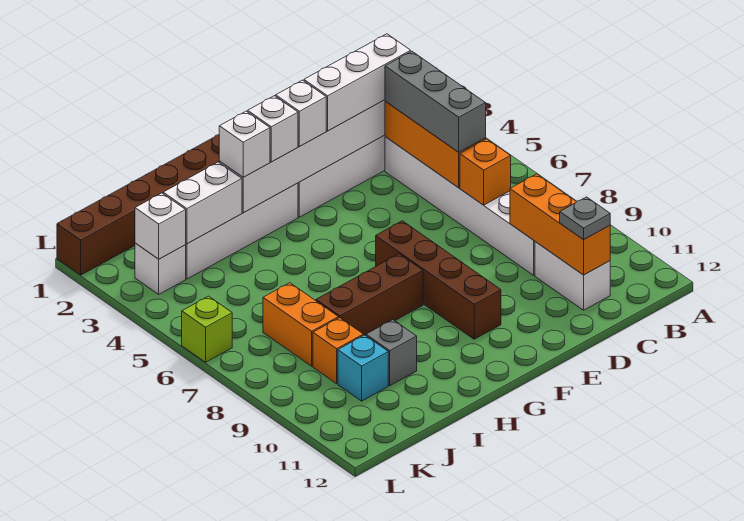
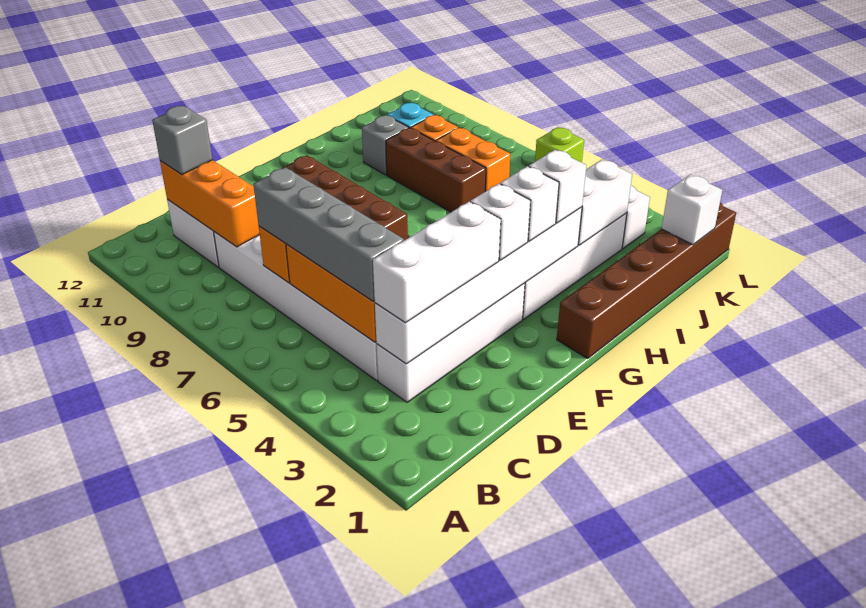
grey 1x3 brick [385,51,486,152] -> grey 1x4 brick [253,167,404,301]
grey 1x1 plate [560,197,610,240] -> grey 1x1 brick [152,106,213,175]
brown 1x3 brick [316,254,423,336] -> brown 1x3 brick turned to [386,128,486,212]
white 1x1 brick [135,193,186,259] -> white 1x1 brick moved to [661,175,722,245]

